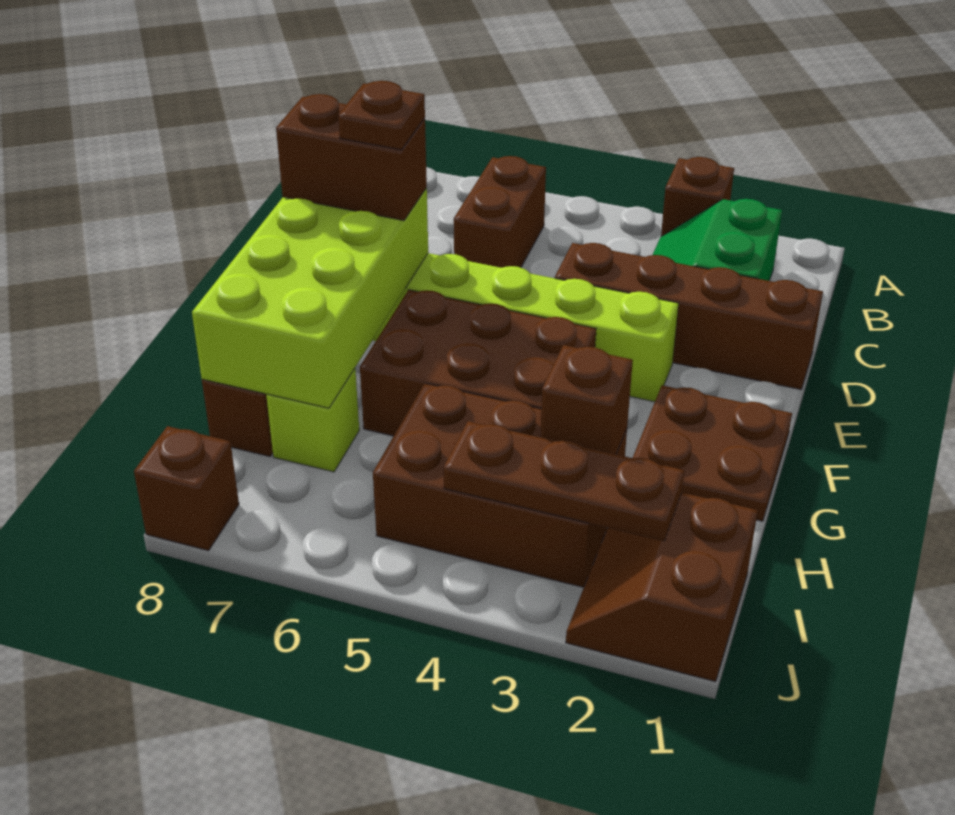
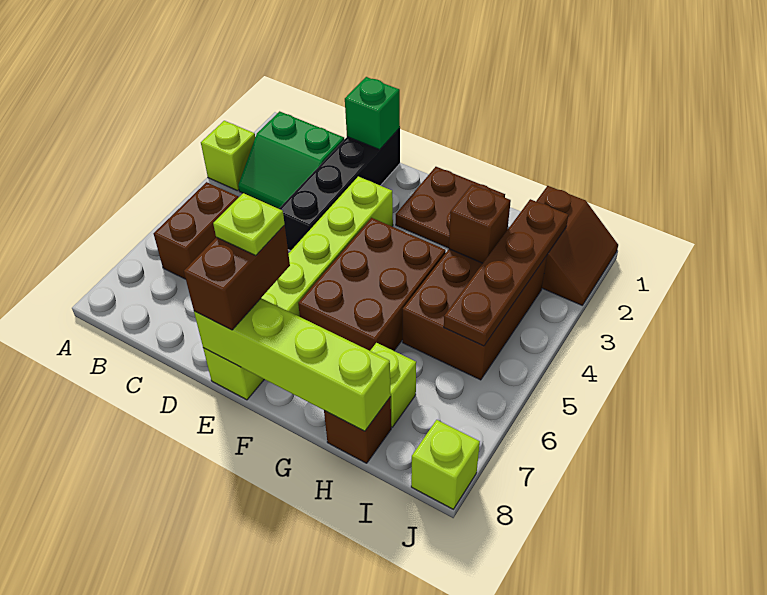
brown 1x1 brick [661,157,734,237] -> lime 1x1 brick [201,121,255,191]
brown 1x2 brick [454,156,546,268] -> brown 1x2 brick turned to [153,182,239,279]
brown 1x4 brick [555,243,823,390] -> black 1x4 brick [279,128,400,251]
none -> green 1x1 brick [345,77,400,150]
lime 2x4 brick [192,188,428,408] -> lime 1x4 brick [194,298,391,431]
brown 1x1 plate [338,81,425,150] -> lime 1x1 plate [213,193,285,255]
brown 2x2 slope [566,493,758,682] -> brown 2x2 slope turned to [536,186,618,305]
brown 1x3 plate [443,421,684,541] -> brown 1x4 plate [444,199,568,346]
brown 1x1 brick [134,426,239,551] -> lime 1x1 brick [411,420,480,509]

